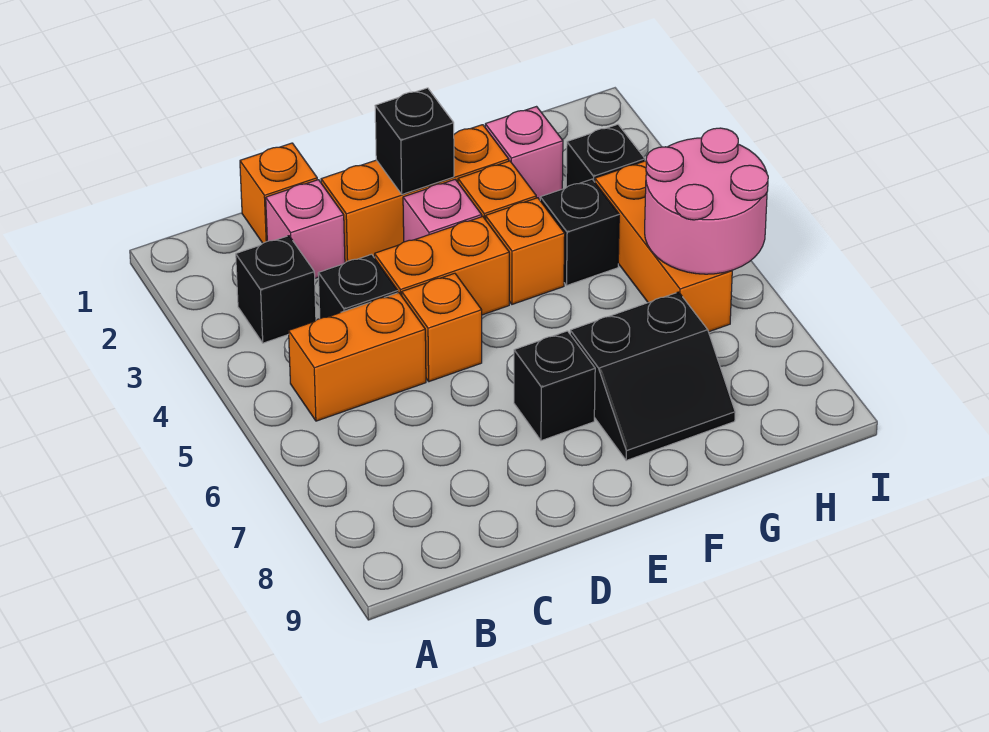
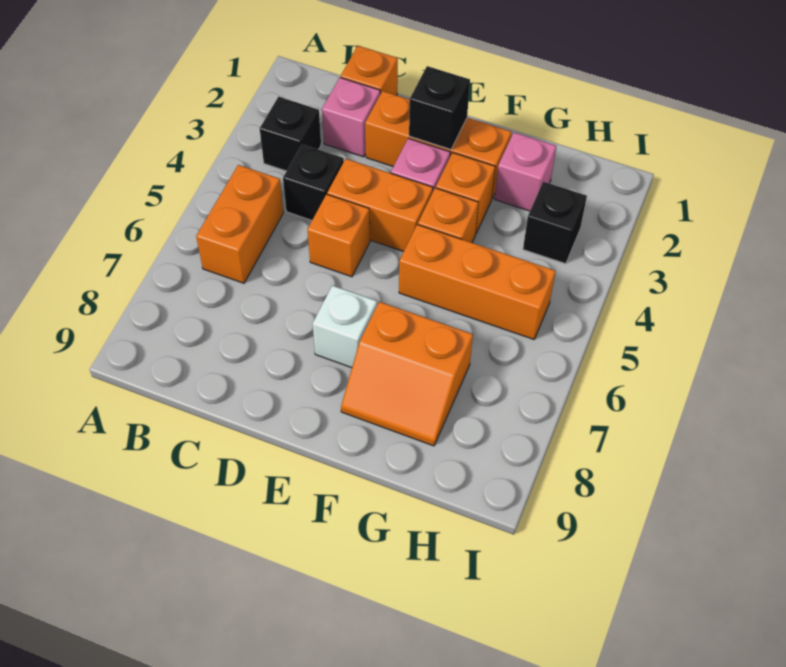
orange 1x2 brick [289,293,426,421] -> orange 1x2 brick turned to [196,165,283,283]
black 1x1 brick [514,331,595,441] -> white 1x1 brick [313,285,377,368]
black 2x2 slope [570,292,735,460] -> orange 2x2 slope [341,302,473,446]
black 1x1 brick [540,179,619,285] -> none
orange 1x3 brick [595,161,732,332] -> orange 1x3 brick turned to [399,225,555,339]
pink 2x2 round brick [645,128,768,274] -> none

